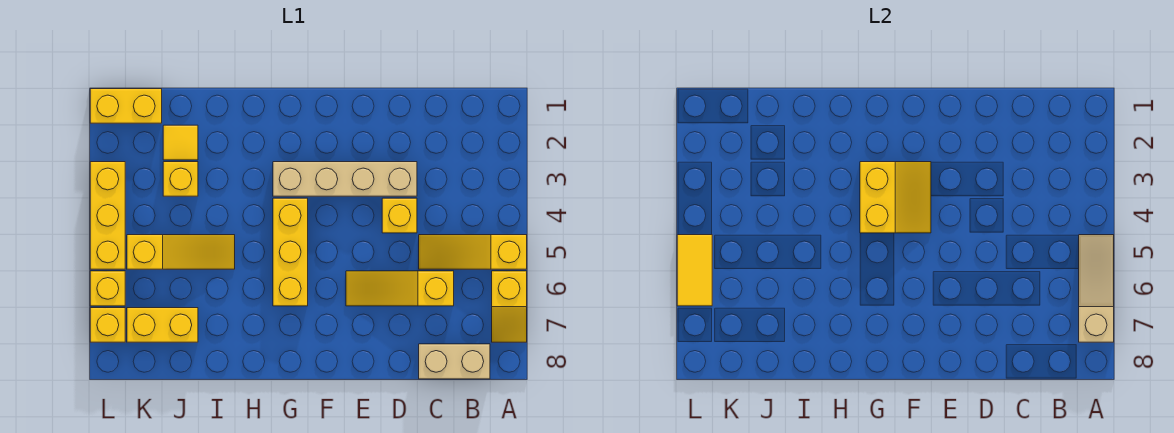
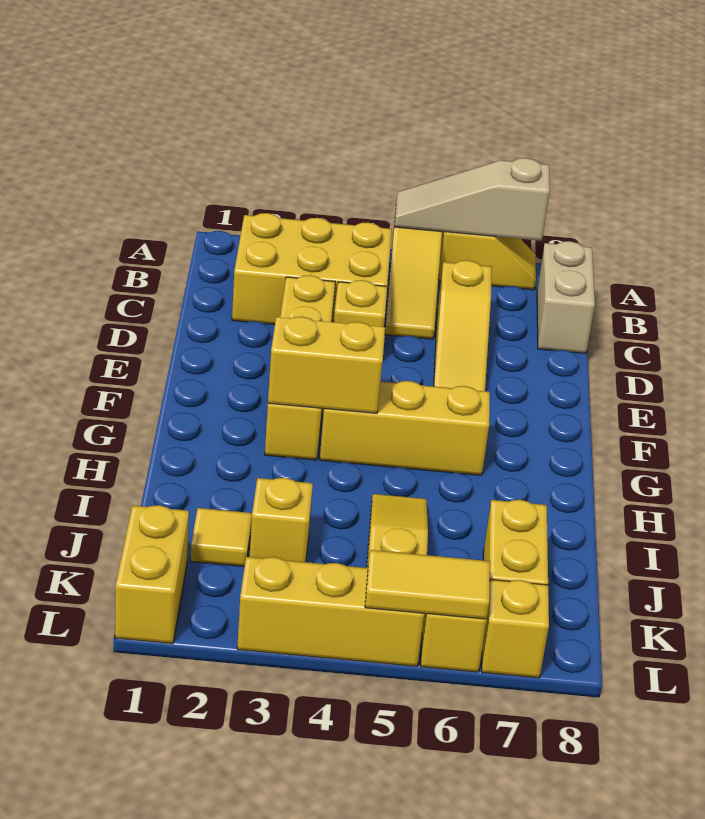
none -> yellow 2x3 brick [232,213,392,325]
tan 1x4 brick [273,162,417,196] -> yellow 1x4 brick [265,275,335,460]

